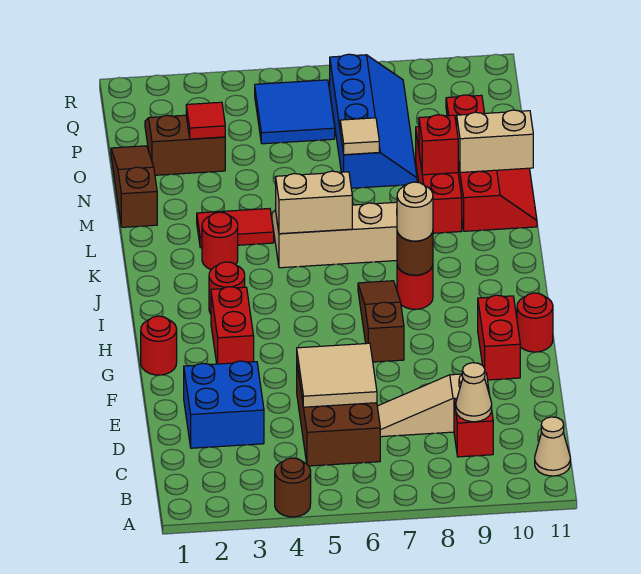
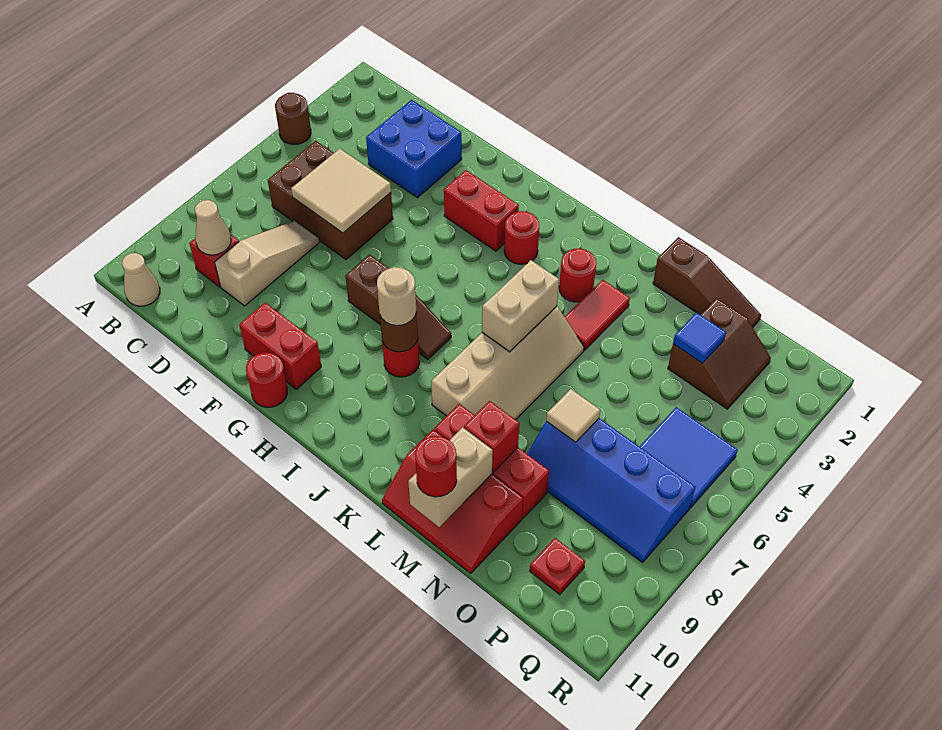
red 1x1 round brick [141,316,177,375] -> red 1x1 round brick moved to [415,436,457,497]
red 1x1 tile [186,102,225,139] -> blue 1x1 tile [673,312,726,363]

